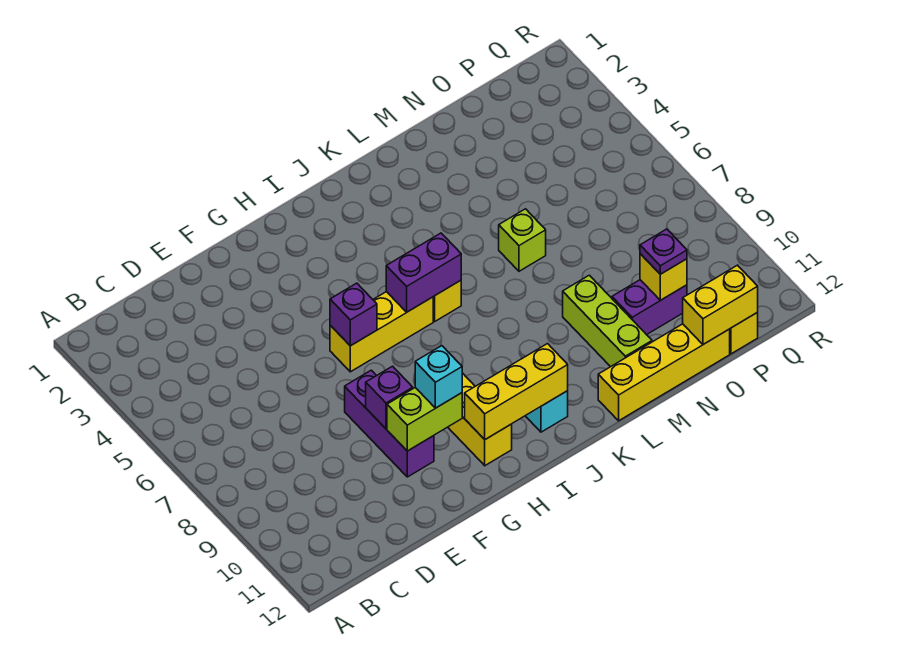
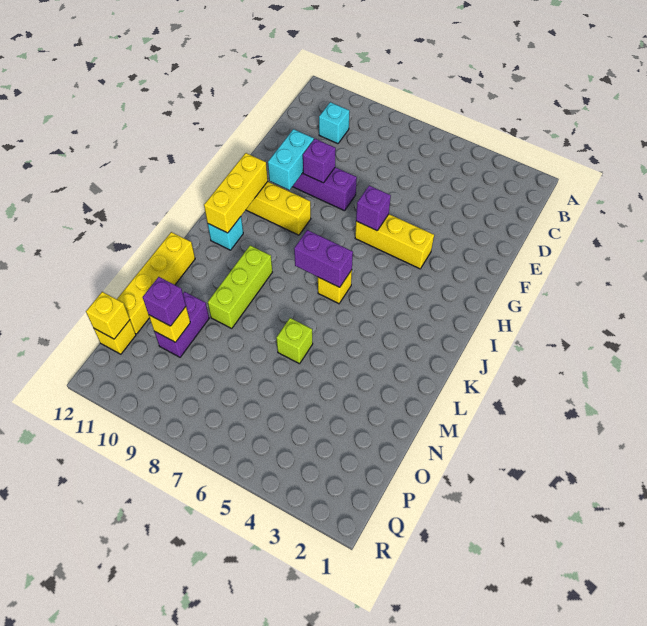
lime 1x2 brick [387,388,462,451] -> cyan 1x2 brick [268,129,314,190]
yellow 1x3 brick [330,292,433,372] -> yellow 1x3 brick turned to [355,214,434,269]
cyan 1x1 brick [415,346,462,408] -> cyan 1x1 brick moved to [319,102,349,144]
purple 1x2 brick [386,233,461,312] -> purple 1x2 brick turned to [294,230,353,287]
lime 1x3 brick [563,275,652,367] -> lime 1x3 brick turned to [208,245,272,328]
purple 1x1 plate [640,229,687,274] -> purple 1x1 brick [143,277,186,326]
yellow 1x2 brick [683,265,758,344] -> yellow 1x1 brick [86,292,130,339]

